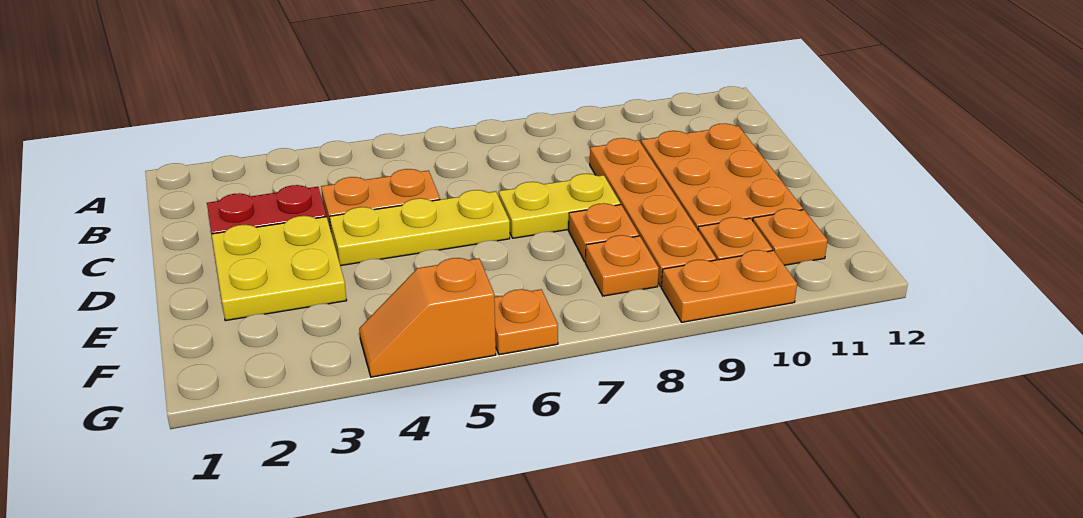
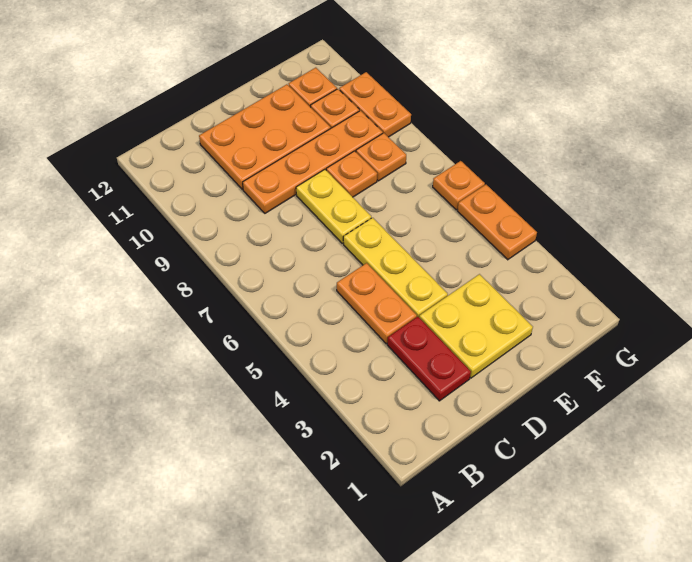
orange 1x2 slope [359,258,496,377] -> orange 1x2 plate [458,185,537,260]

